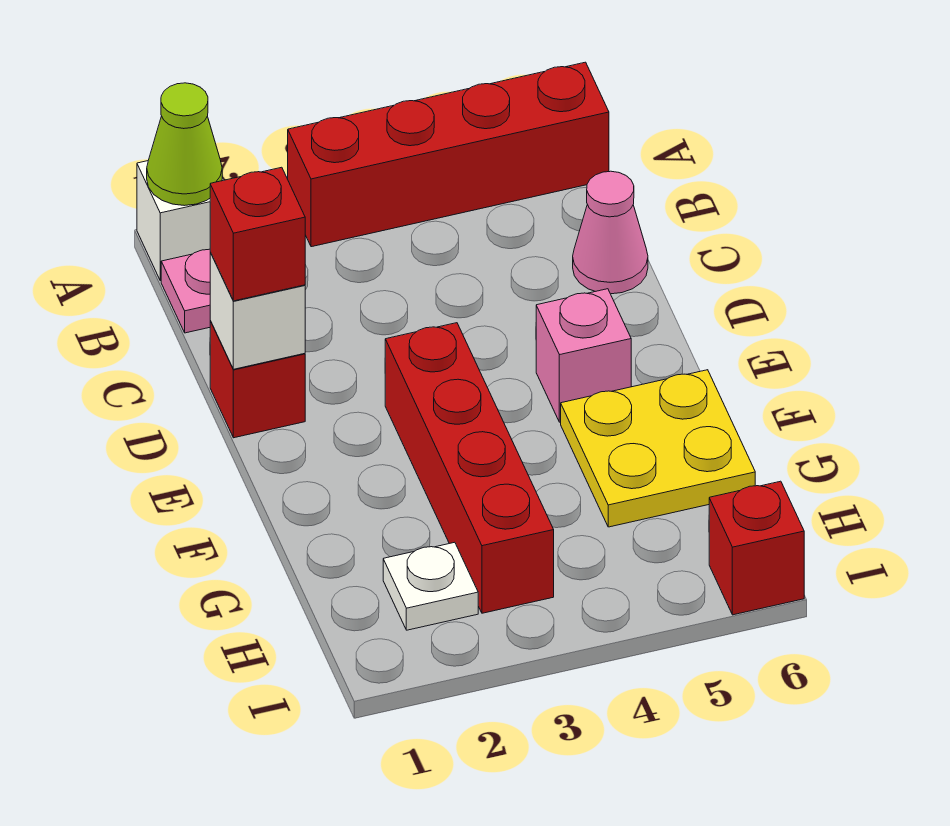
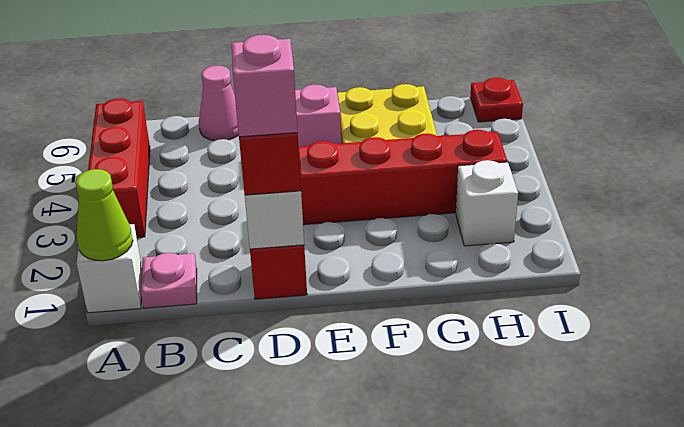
red 1x4 brick [288,62,609,247] -> red 1x3 brick [88,99,150,238]
none -> pink 1x1 brick [232,35,298,137]
white 1x1 plate [383,542,478,630] -> white 1x1 brick [456,160,518,246]
red 1x1 brick [709,481,804,615] -> red 1x1 plate [470,78,523,122]

